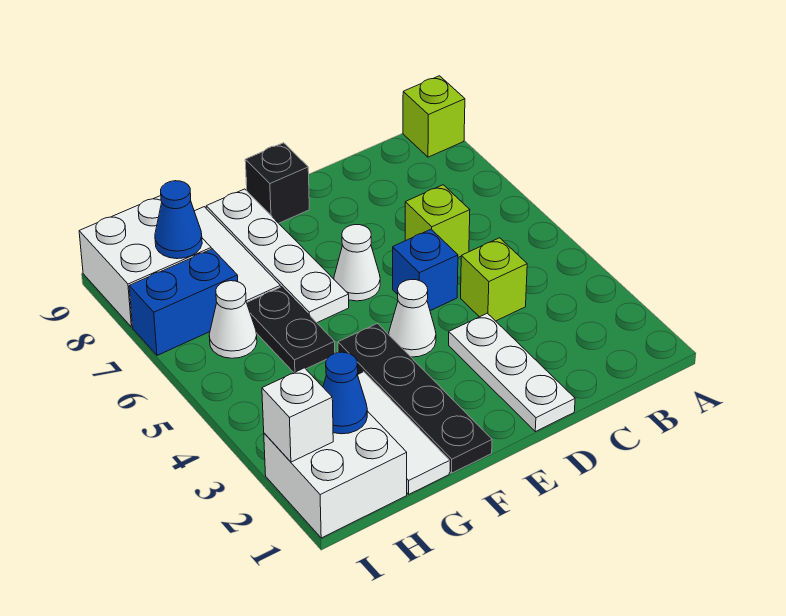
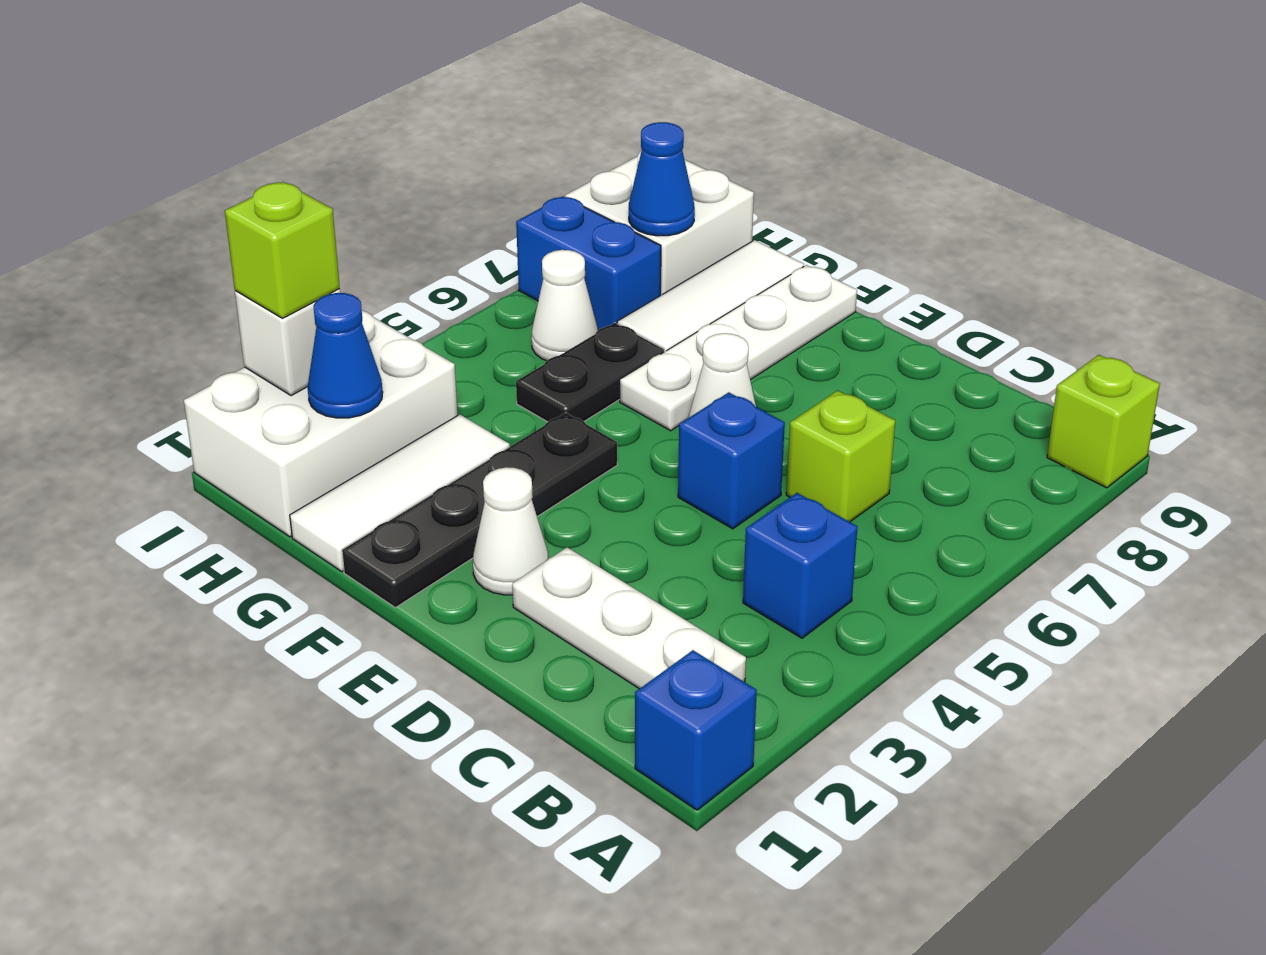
none -> blue 1x1 brick [635,650,757,810]
none -> blue 1x1 brick [743,493,857,638]
lime 1x1 brick [461,238,527,321] -> lime 1x1 brick moved to [225,182,340,318]
white 1x3 plate [449,313,575,432] -> white 1x3 plate turned to [512,547,746,689]
white 1x1 cone [389,279,436,357] -> white 1x1 cone moved to [473,467,548,595]
black 1x1 brick [245,143,309,223] -> none
white 2x2 brick [264,411,407,538] -> white 2x3 brick [184,311,458,537]

